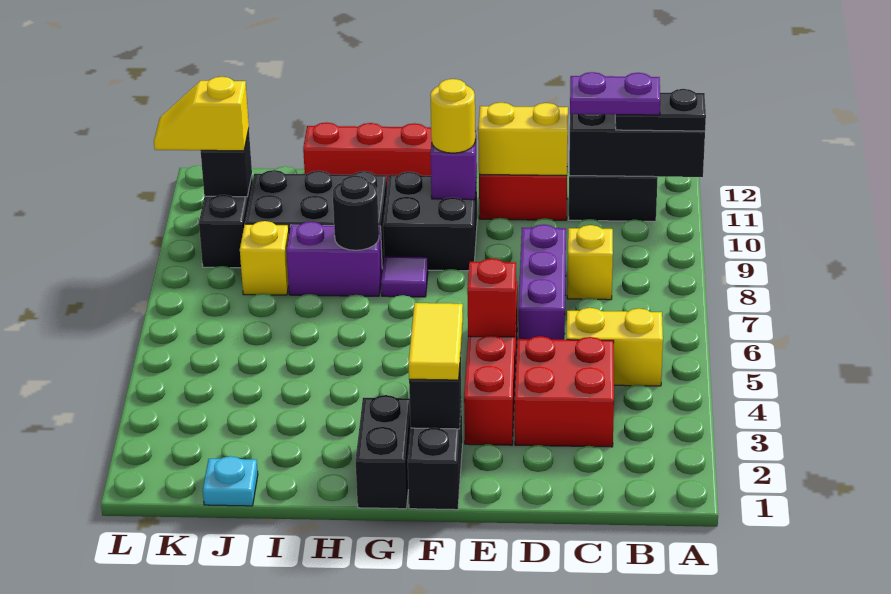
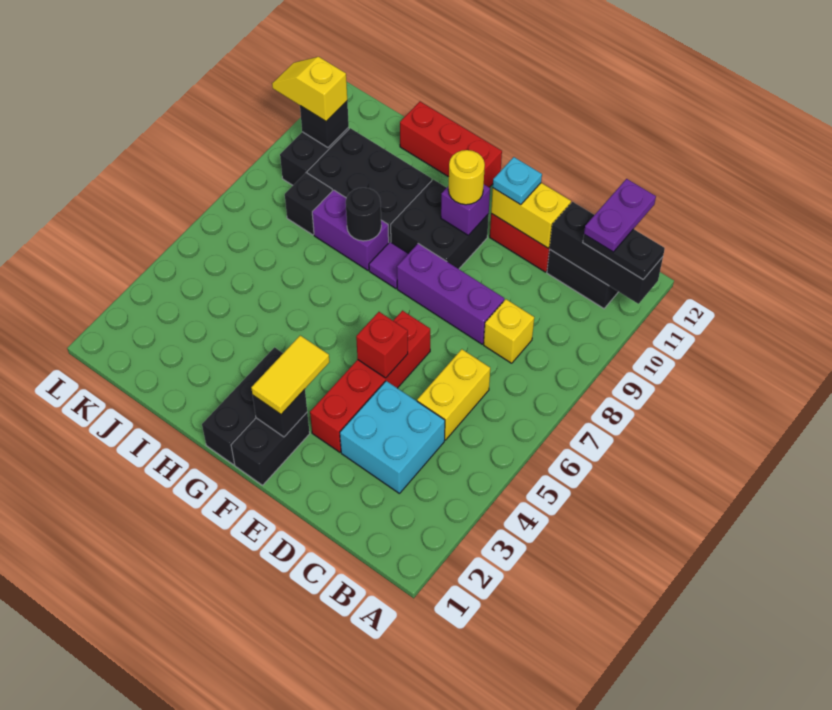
yellow 1x2 brick [567,308,663,386] -> yellow 1x2 brick turned to [417,349,490,440]
purple 1x2 plate [570,72,660,115] -> purple 1x2 plate turned to [584,179,656,252]
red 2x2 brick [515,336,614,447] -> cyan 2x2 brick [340,381,445,494]
purple 1x3 brick [518,225,566,340] -> purple 1x3 brick turned to [397,244,504,344]
black 1x2 brick [355,395,411,509] -> black 1x3 brick [202,347,283,465]
cyan 1x1 plate [203,456,258,506] -> cyan 1x1 plate moved to [493,157,542,205]
yellow 1x1 brick [240,221,289,295] -> black 1x1 brick [285,173,332,235]

